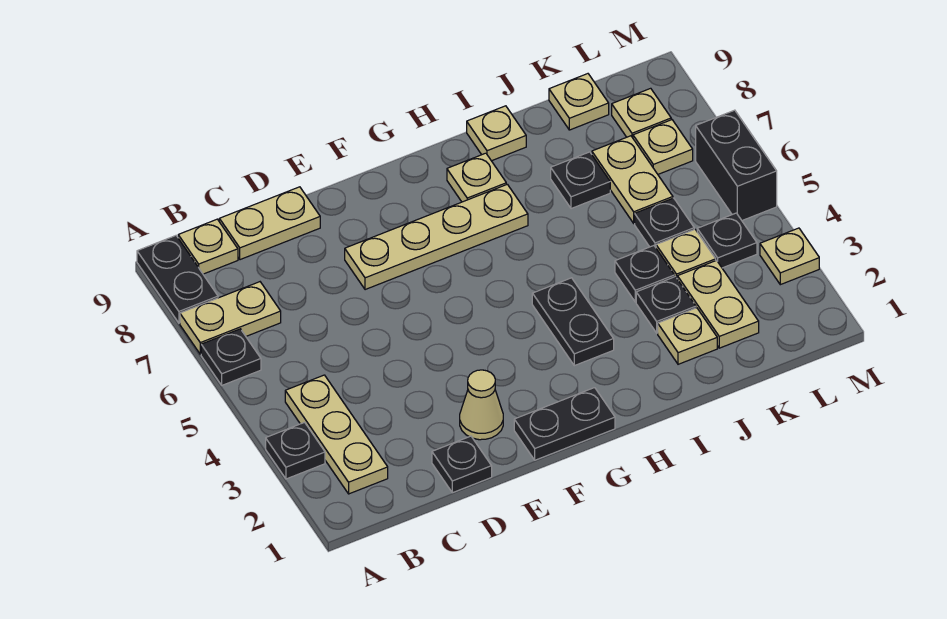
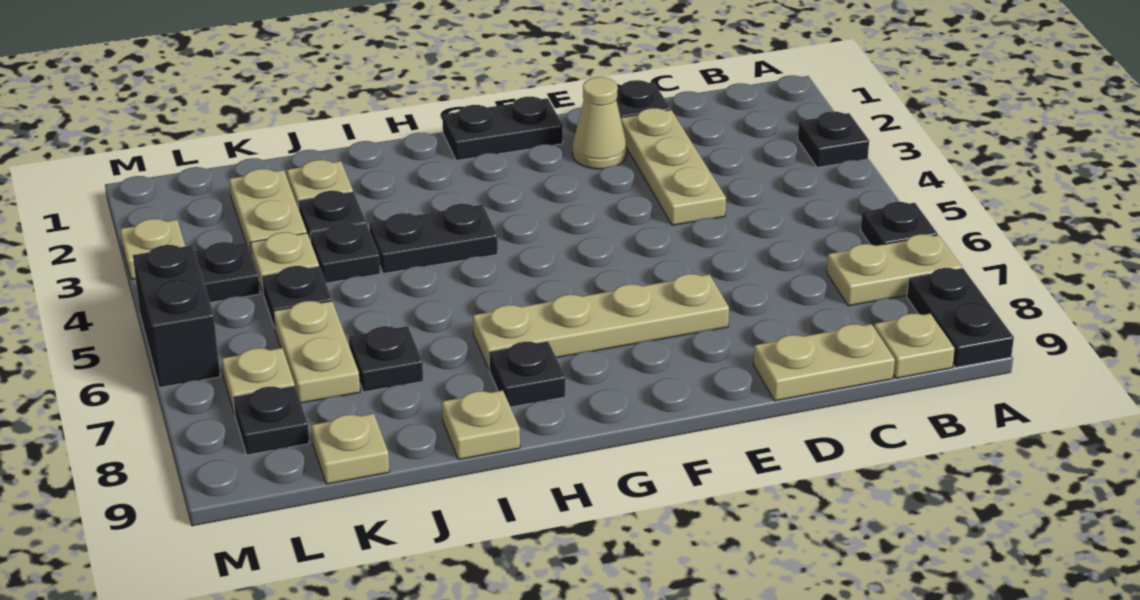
tan 1x3 plate [285,375,388,494] -> tan 1x3 plate moved to [621,108,726,225]
black 1x2 plate [532,278,614,366] -> black 1x2 plate turned to [369,204,498,274]
tan 1x1 plate [447,153,506,202] -> black 1x1 plate [489,341,565,407]
tan 1x1 plate [612,88,671,138] -> black 1x1 plate [233,386,309,455]

